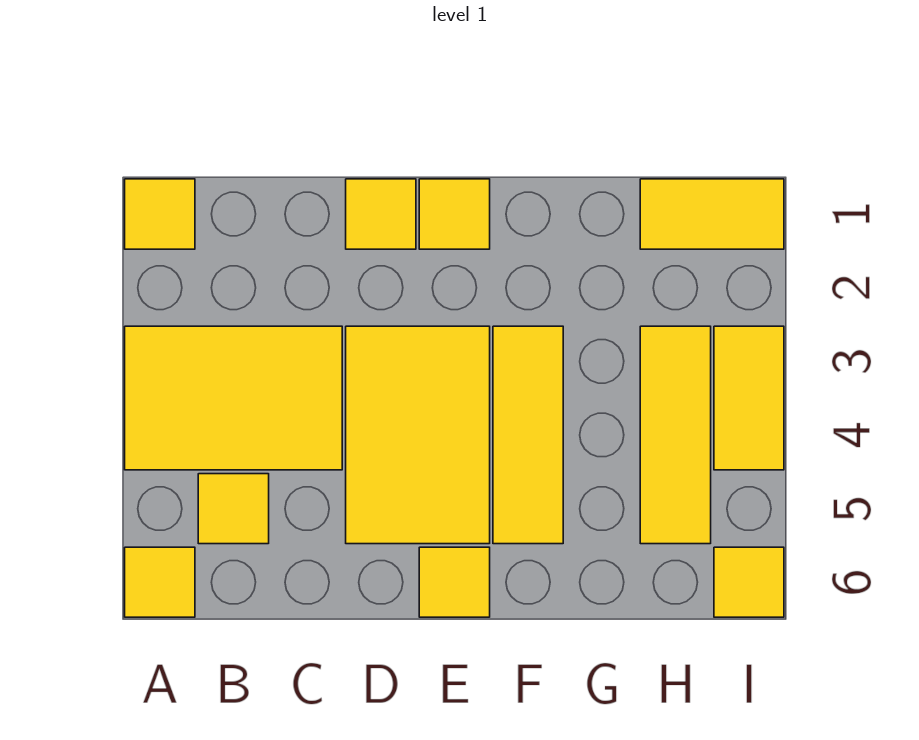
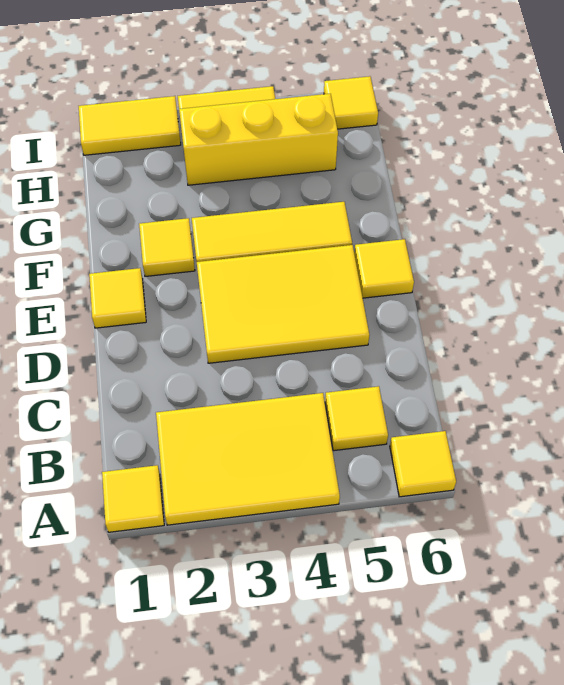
yellow 2x3 tile [125,326,342,470] -> yellow 2x3 tile turned to [156,393,340,525]
yellow 1x1 tile [346,179,416,249] -> yellow 1x1 tile moved to [139,218,195,276]
yellow 1x2 tile [640,179,784,249] -> yellow 1x2 tile turned to [79,96,181,155]
yellow 1x3 tile [640,326,711,544] -> yellow 1x3 brick [179,94,338,185]

